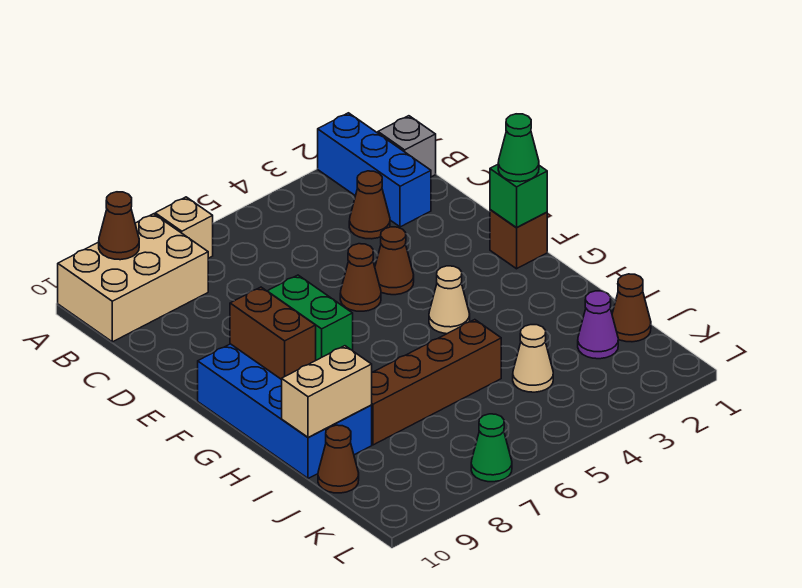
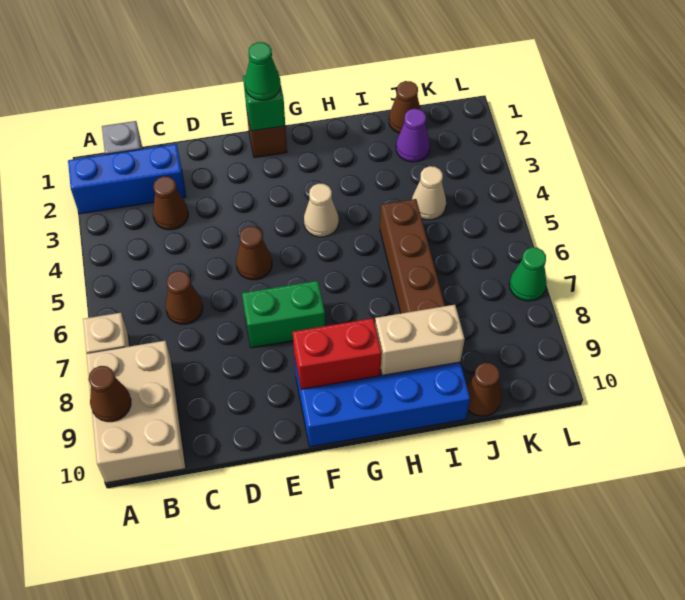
brown 1x1 cone [375,227,414,295] -> brown 1x1 cone moved to [166,271,203,324]
brown 1x2 brick [230,287,316,380] -> red 1x2 brick [293,318,382,389]
tan 1x2 brick [282,346,372,437] -> tan 1x2 brick turned to [375,305,465,375]

